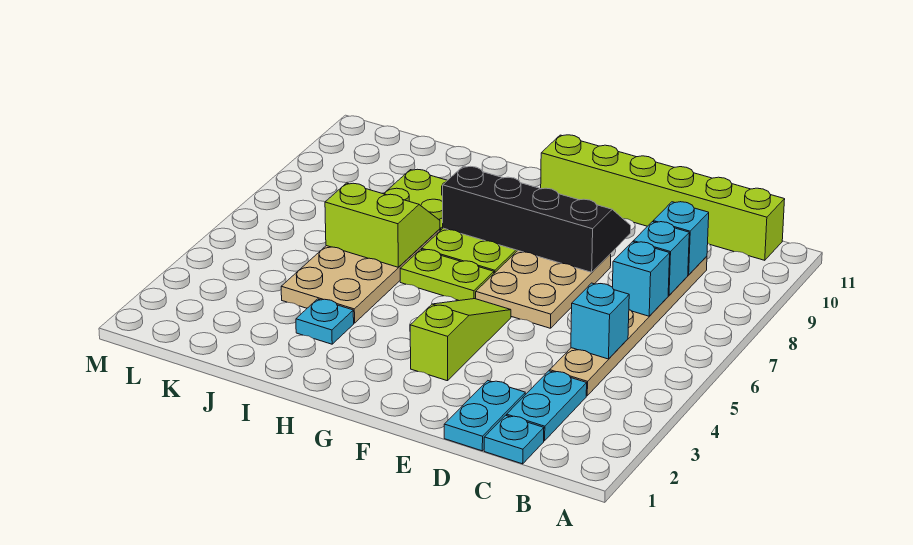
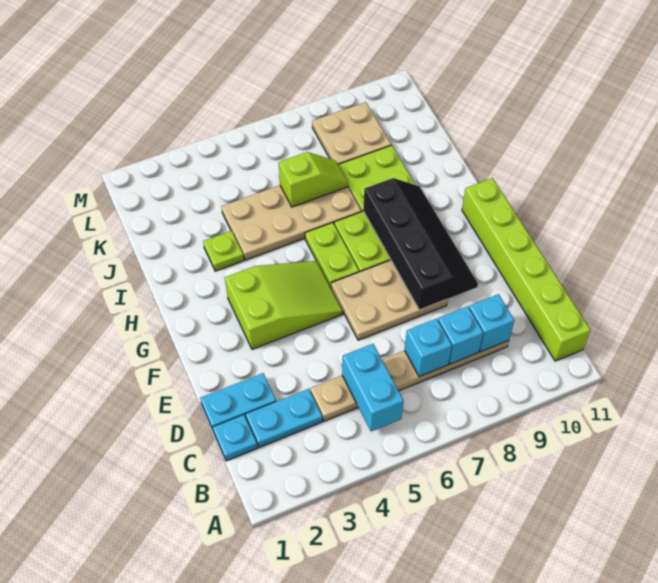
cyan 1x1 brick [571,283,629,359] -> cyan 1x2 brick [342,344,404,431]
lime 1x3 slope [410,299,511,381] -> lime 2x3 slope [225,261,343,349]
cyan 1x1 plate [296,299,354,344] -> lime 1x1 plate [203,231,244,271]
lime 2x2 slope [325,183,440,267] -> lime 1x2 slope [279,152,348,207]
none -> tan 2x2 plate [312,102,391,164]

